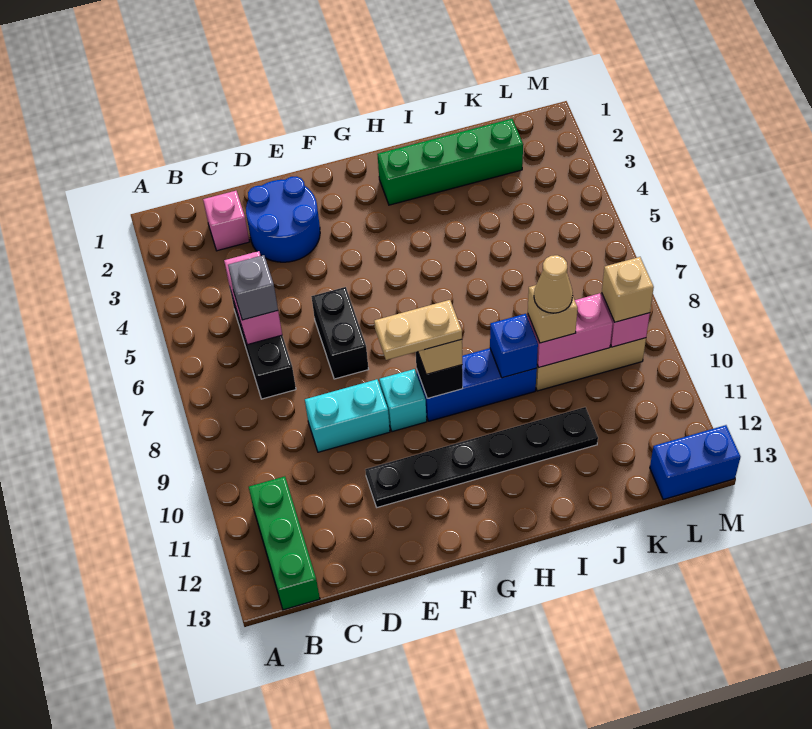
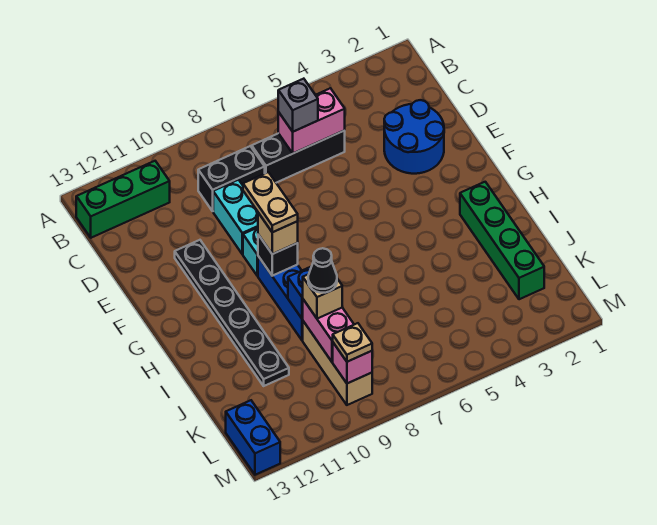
pink 1x1 brick [203,191,250,251] -> none
black 1x2 brick [311,287,368,379] -> black 1x2 brick moved to [198,146,265,211]
tan 1x1 cone [534,255,573,313] -> black 1x1 cone [308,248,337,293]
tan 1x1 brick [602,257,654,322] -> tan 1x1 plate [333,323,372,362]

